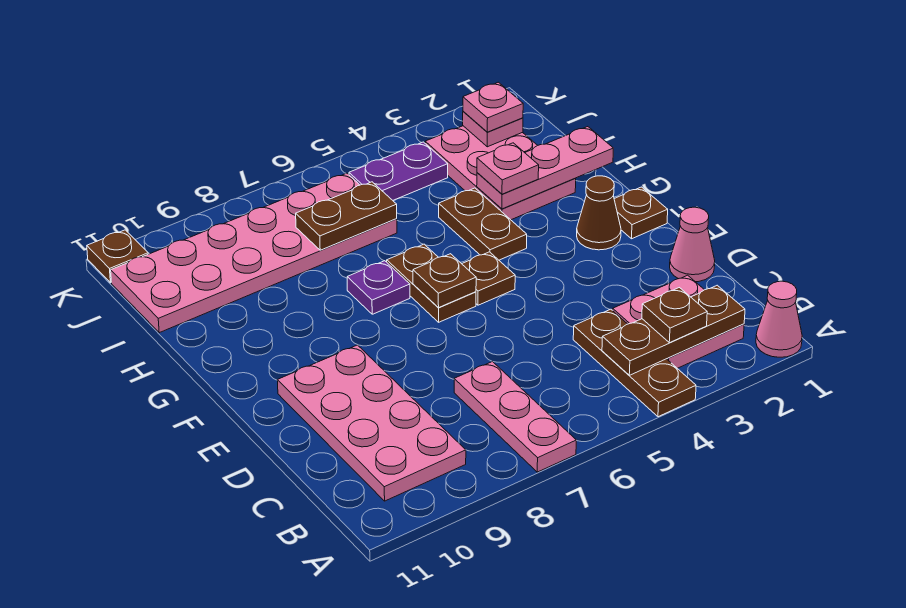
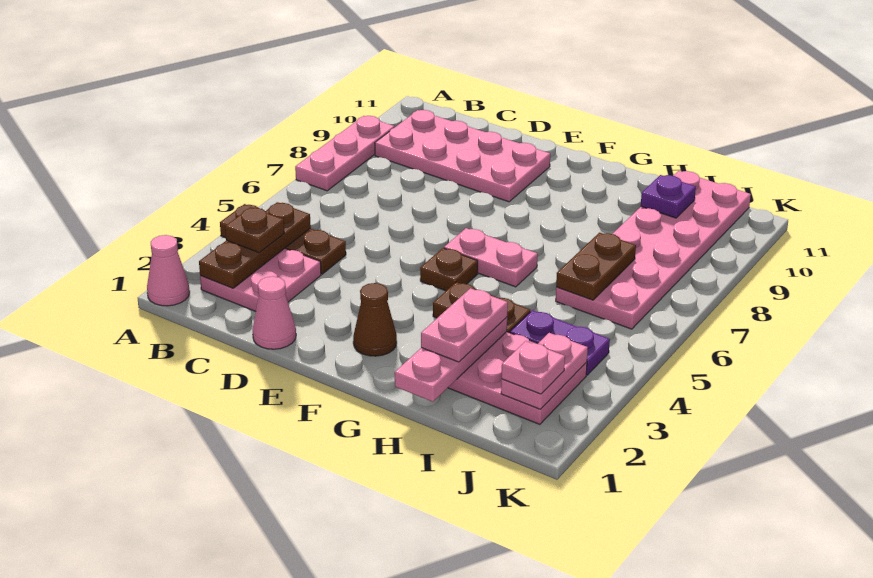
pink 1x3 plate [454,361,576,472] -> pink 1x3 plate turned to [295,116,394,191]
brown 1x1 plate [614,187,668,239] -> none
brown 1x2 plate [387,244,476,322] -> pink 1x2 plate [444,228,538,287]
brown 1x1 plate [413,254,476,308] -> none
purple 1x1 plate [347,261,410,314] -> purple 1x1 plate moved to [641,175,696,218]
pink 1x1 plate [477,143,539,194] -> pink 1x2 plate [421,288,508,362]
pink 1x1 plate [463,111,523,147] -> pink 1x2 plate [501,333,588,409]
purple 1x2 plate [349,142,448,200] -> purple 1x2 plate turned to [510,310,610,375]
brown 1x1 plate [87,230,148,283] -> none

